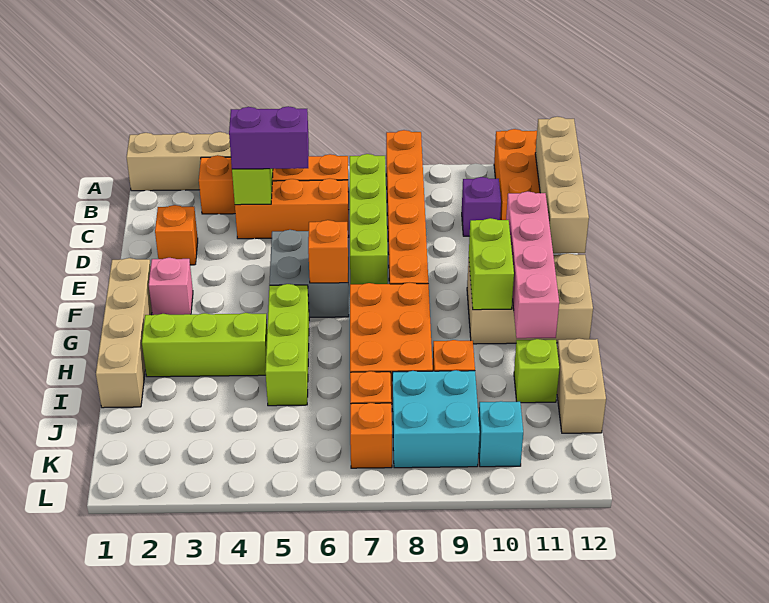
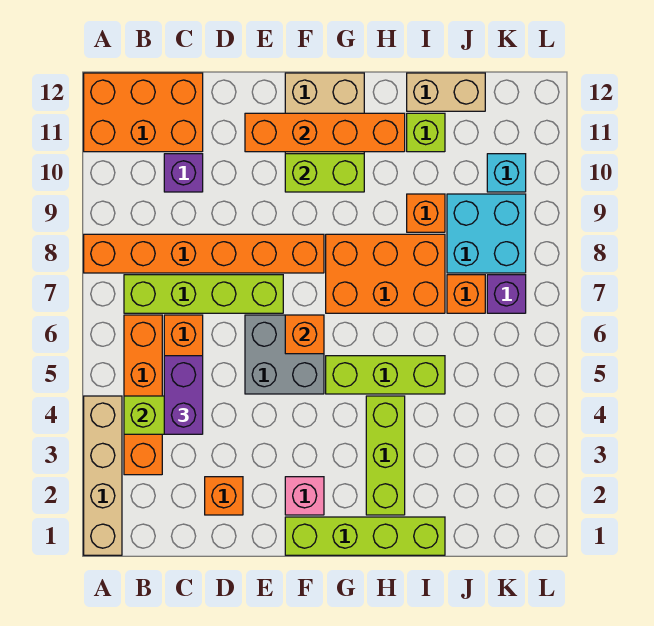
tan 1x4 brick [535,117,589,253] -> none
pink 1x4 brick [506,191,559,338] -> orange 1x4 brick [245,113,405,152]
tan 1x4 brick [96,258,152,408] -> lime 1x4 brick [285,517,445,555]
orange 1x1 brick [350,403,392,468] -> purple 1x1 brick [487,275,526,313]

